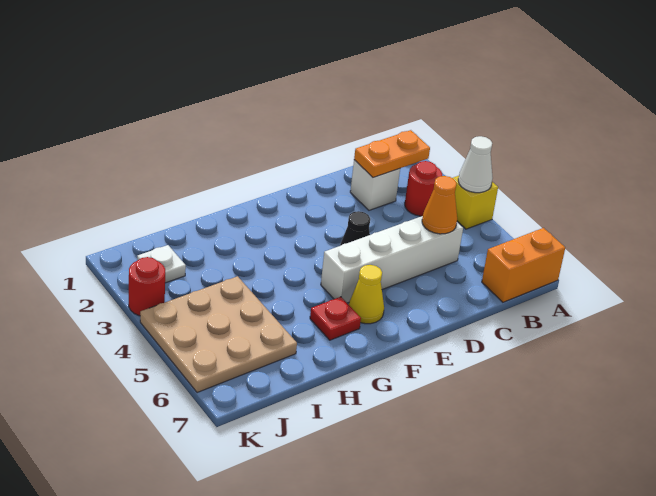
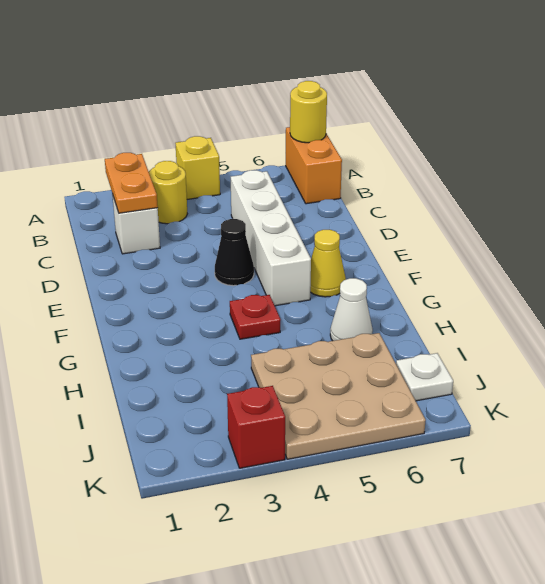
white 1x1 cone [458,136,493,193] -> white 1x1 cone moved to [330,278,373,341]
none -> yellow 1x1 round brick [290,81,327,143]
red 1x1 round brick [405,161,442,216] -> yellow 1x1 round brick [149,161,187,224]
orange 1x1 cone [422,176,457,234] -> none
red 1x1 plate [310,297,361,340] -> red 1x1 plate moved to [230,295,281,339]
white 1x1 plate [137,245,186,283] -> white 1x1 plate moved to [396,353,453,401]
red 1x1 round brick [129,257,165,316] -> red 1x1 brick [227,386,285,468]

